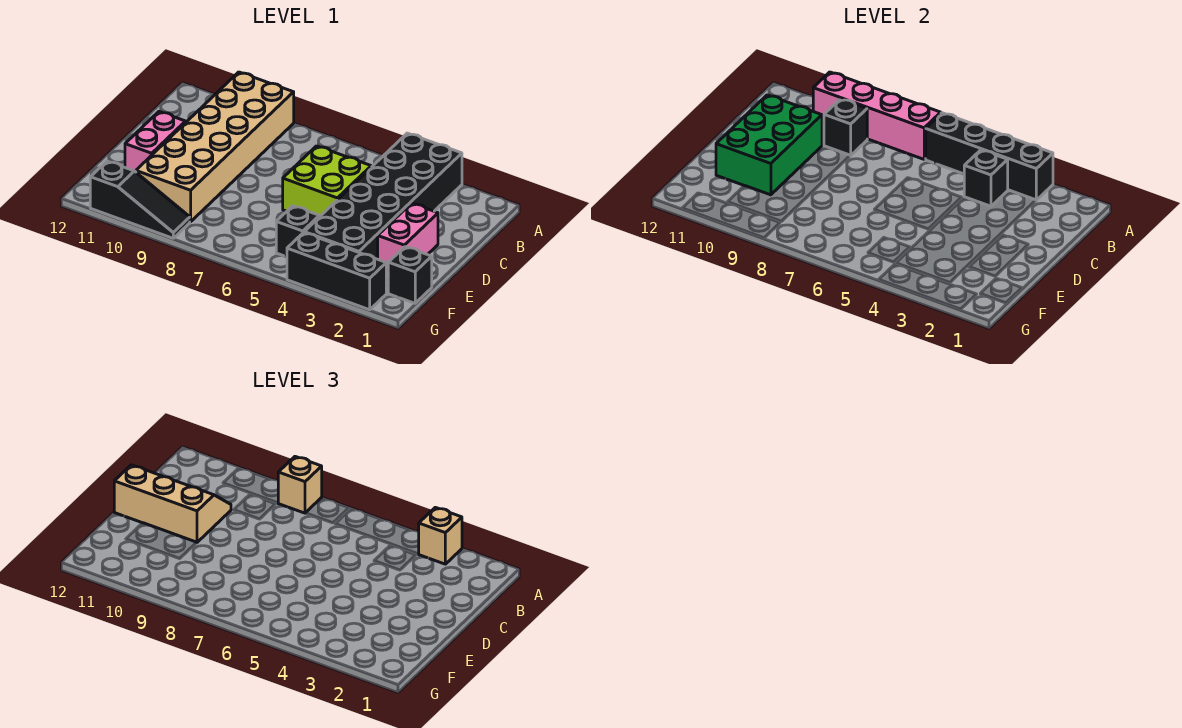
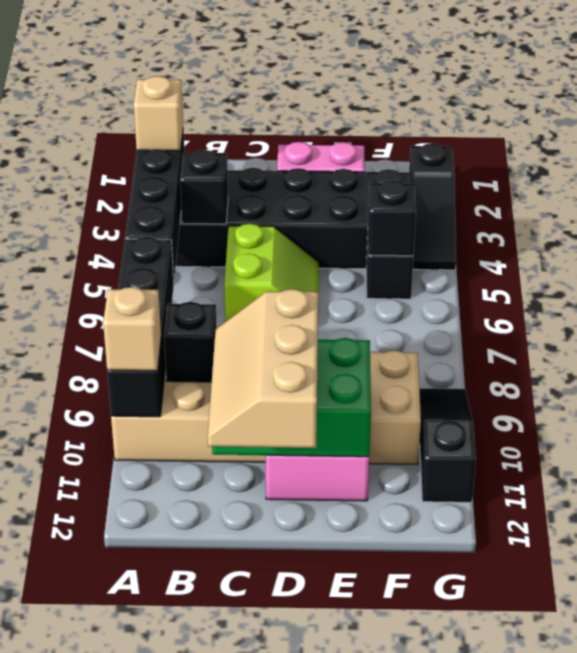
pink 1x4 brick [813,72,941,159] -> black 1x4 brick [107,237,174,417]
tan 1x1 brick [278,457,322,513] -> tan 1x1 brick moved to [103,287,161,371]
lime 2x2 brick [283,146,371,217] -> lime 2x2 slope [224,224,319,322]
black 1x1 brick [388,247,432,303] -> black 1x1 brick moved to [368,180,416,256]
black 1x3 brick [287,233,386,310] -> black 1x3 slope [409,143,456,270]

